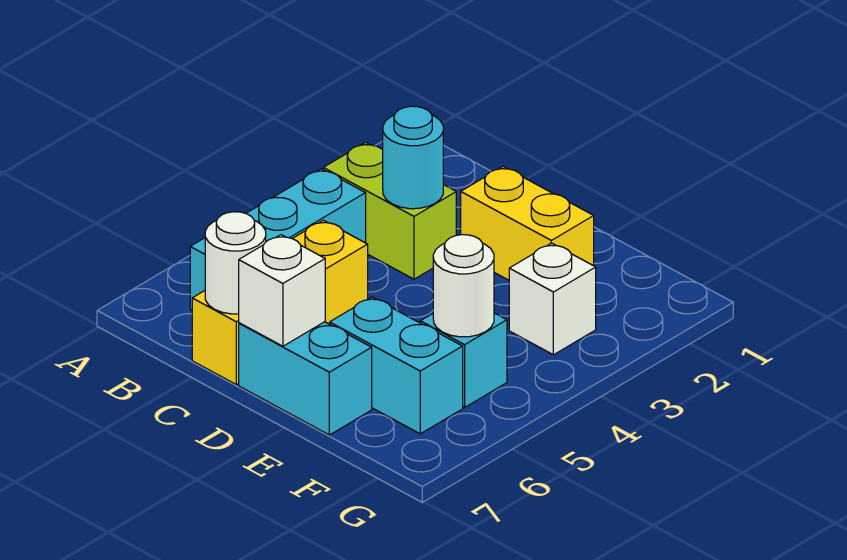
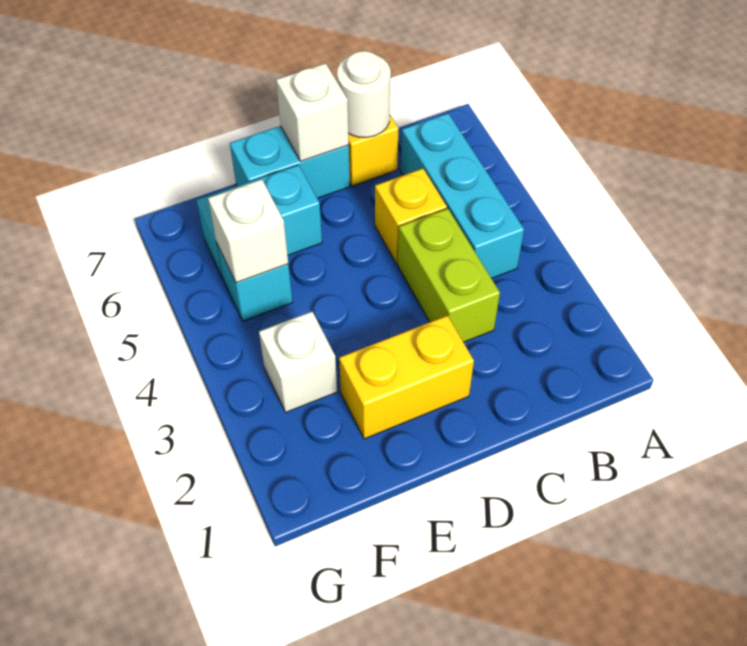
lime 1x2 brick [323,142,456,279] -> lime 1x2 brick turned to [398,209,500,342]
cyan 1x1 round brick [383,106,443,209] -> none
white 1x1 round brick [433,235,494,337] -> white 1x1 brick [208,179,288,283]

